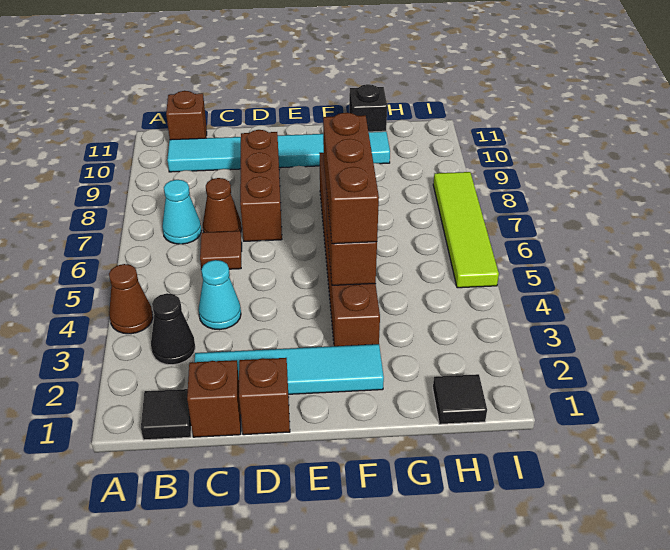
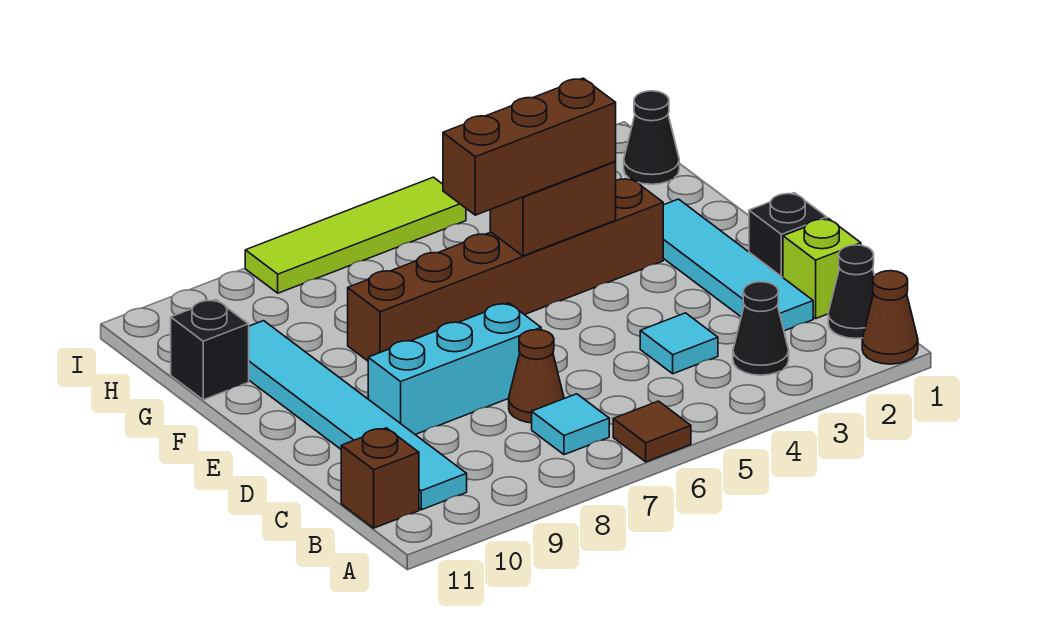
brown 1x1 cone [109,264,153,334] -> brown 1x1 cone moved to [862,271,918,364]
black 1x1 tile [141,389,191,440] -> black 1x1 cone [828,245,874,338]
cyan 1x1 cone [162,180,202,244] -> cyan 1x1 tile [532,394,609,455]
brown 1x1 brick [187,360,241,437] -> lime 1x1 brick [783,218,861,319]
cyan 1x1 cone [198,260,241,330] -> cyan 1x1 tile [640,313,718,374]
brown 1x1 tile [200,231,242,269] -> brown 1x1 tile moved to [613,401,691,462]
brown 1x1 brick [239,358,290,435] -> black 1x1 brick [749,193,827,277]
brown 1x3 brick [240,130,282,241] -> cyan 1x3 brick [368,303,541,434]
black 1x1 tile [433,374,487,424] -> black 1x1 cone [624,91,679,184]

